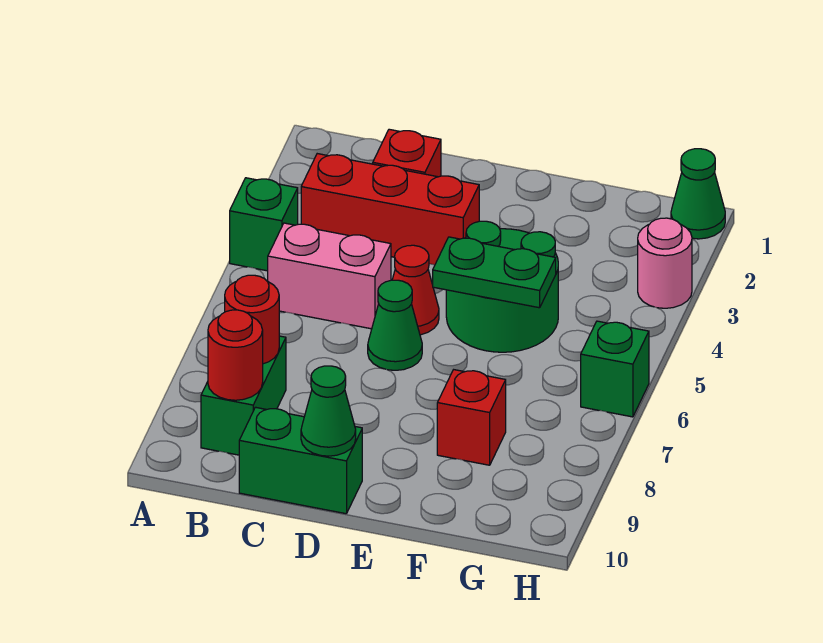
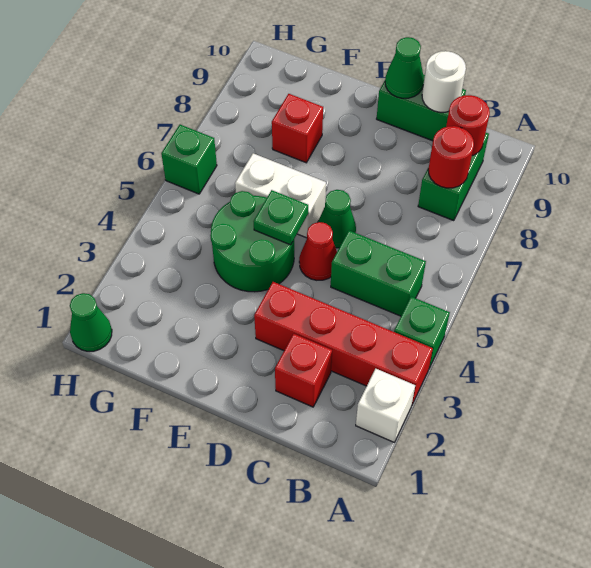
none -> white 1x1 brick [356,369,415,442]
red 1x3 brick [301,154,479,265] -> red 1x4 brick [254,282,433,404]
pink 1x2 brick [268,223,391,329] -> green 1x2 brick [331,231,426,316]
none -> white 1x1 round brick [422,51,466,112]
green 1x2 plate [433,237,556,308] -> green 1x1 plate [254,190,308,245]
none -> white 1x2 brick [235,153,326,238]
pink 1x1 round brick [638,218,692,308] -> none

